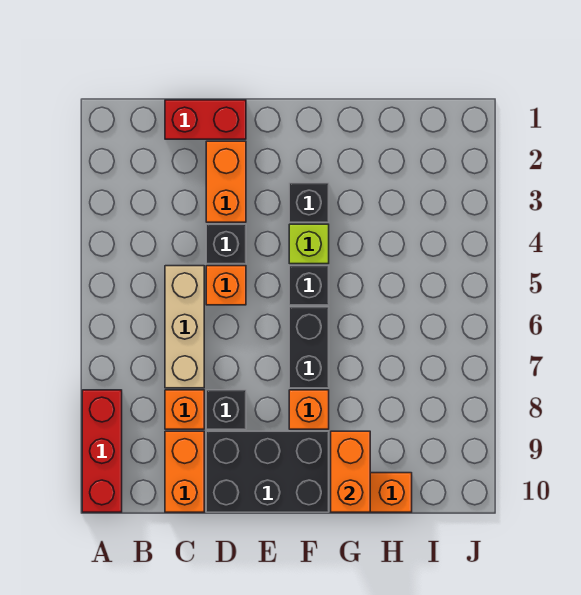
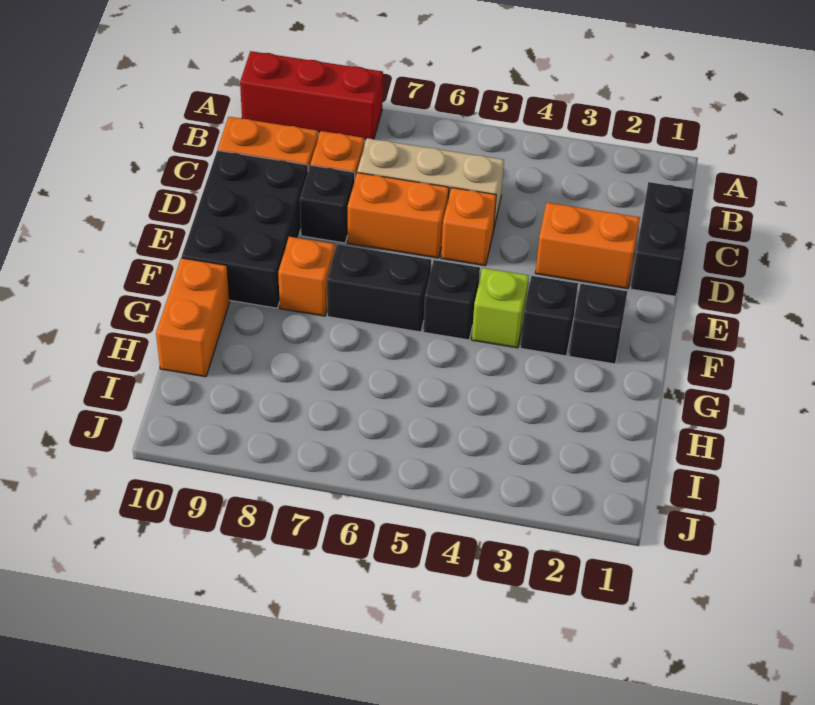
red 1x2 brick [165,100,246,139] -> black 1x2 brick [631,182,694,296]
black 1x1 brick [206,224,246,264] -> black 1x1 brick moved to [569,284,627,364]
orange 1x2 brick [331,431,370,512] -> orange 1x2 brick moved to [348,173,449,258]

